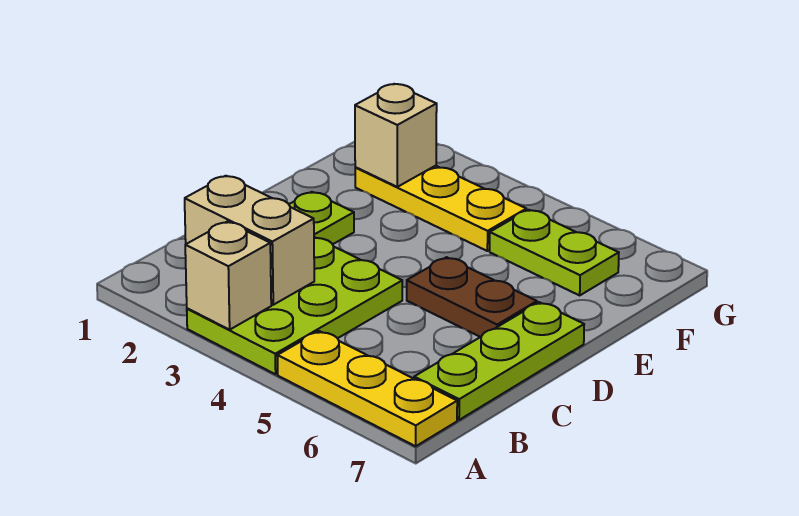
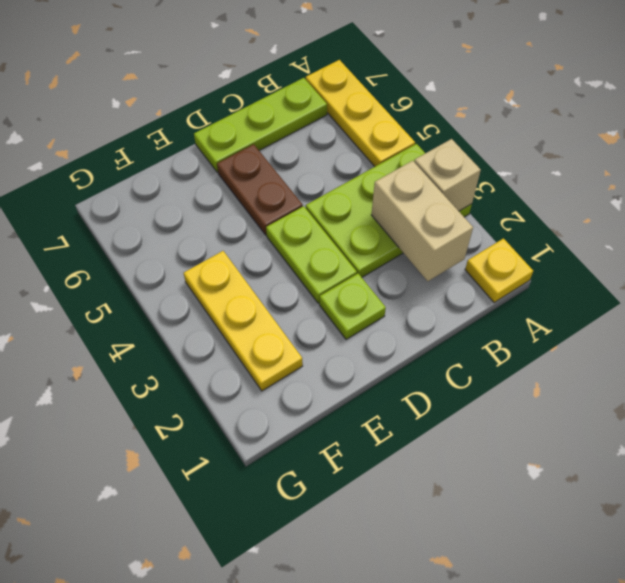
none -> yellow 1x1 plate [465,239,533,302]
tan 1x1 brick [355,84,437,187] -> none
lime 1x2 plate [490,210,619,295] -> lime 1x2 plate moved to [266,206,357,303]

